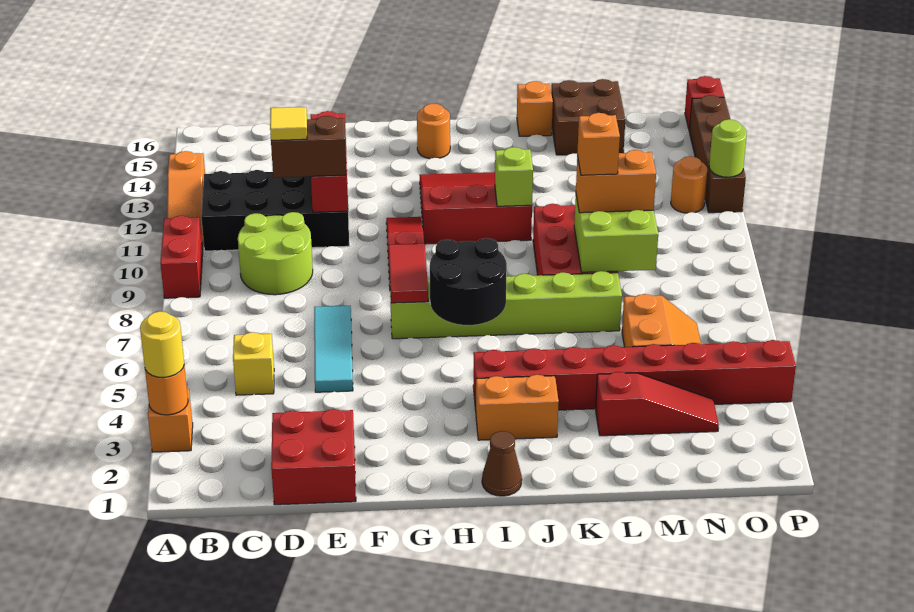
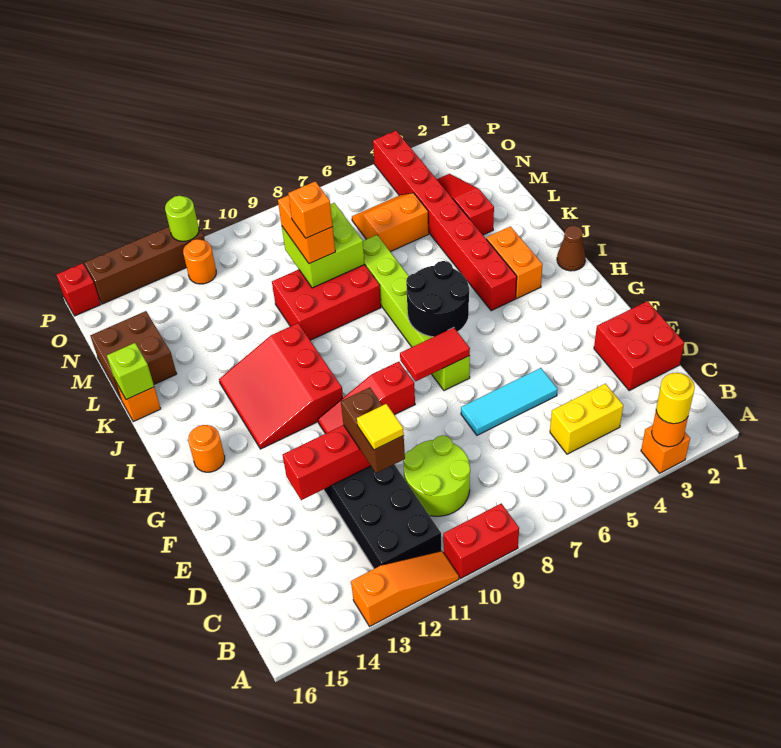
yellow 1x1 brick [233,332,274,395] -> yellow 1x2 brick [550,384,623,454]
lime 1x1 brick [495,147,533,206] -> lime 1x1 brick moved to [107,343,154,400]

